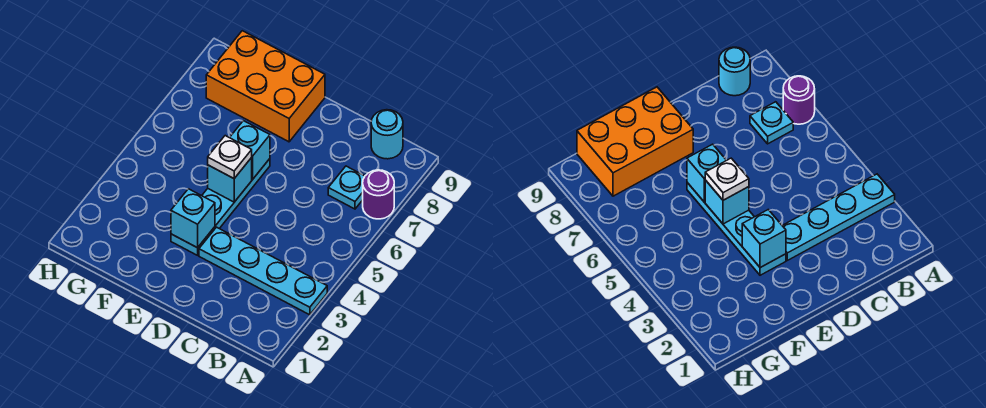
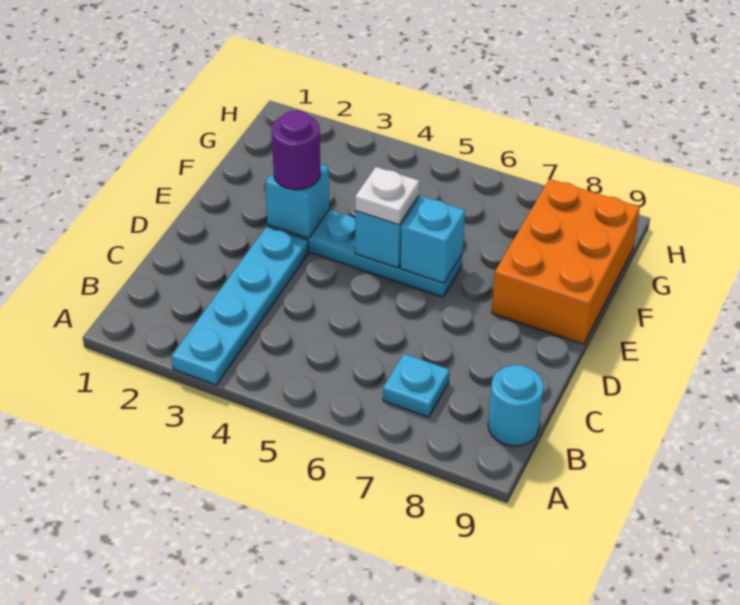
purple 1x1 round brick [363,170,394,219] -> purple 1x1 round brick moved to [272,111,321,190]

